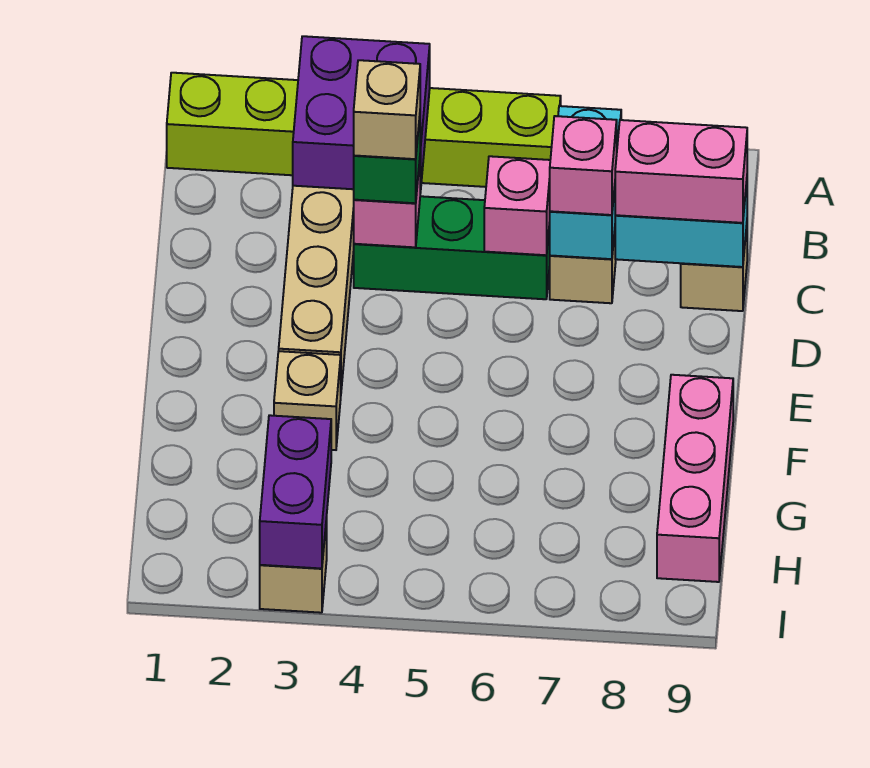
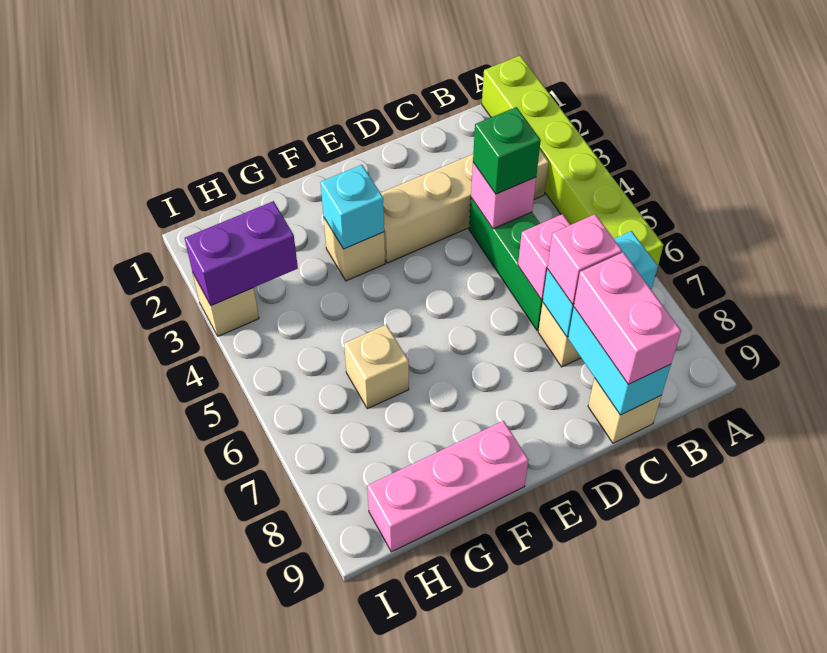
purple 2x2 brick [293,36,430,193] -> none
tan 1x1 brick [354,60,420,159] -> tan 1x1 brick moved to [344,325,409,409]
none -> cyan 1x1 brick [320,165,384,249]

